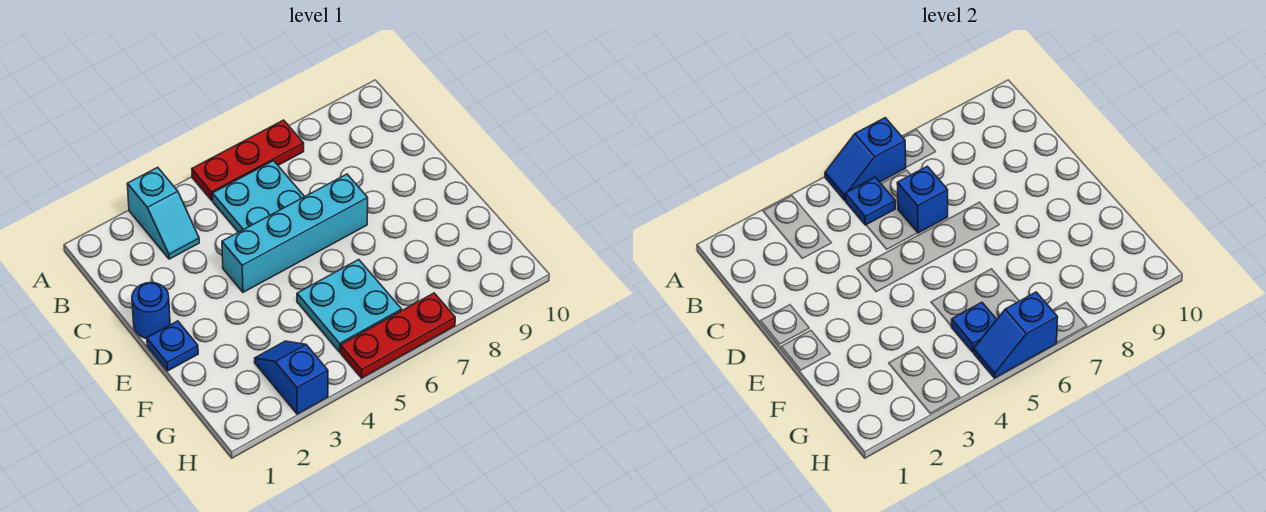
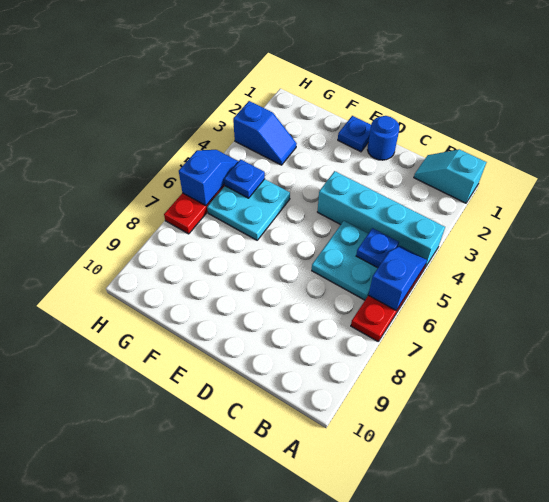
cyan 1x2 slope [127,167,199,259] -> cyan 1x2 slope moved to [414,149,486,203]
blue 1x1 brick [897,166,948,233] -> none
cyan 1x4 brick [222,174,368,292] -> cyan 1x4 brick turned to [318,171,445,267]

